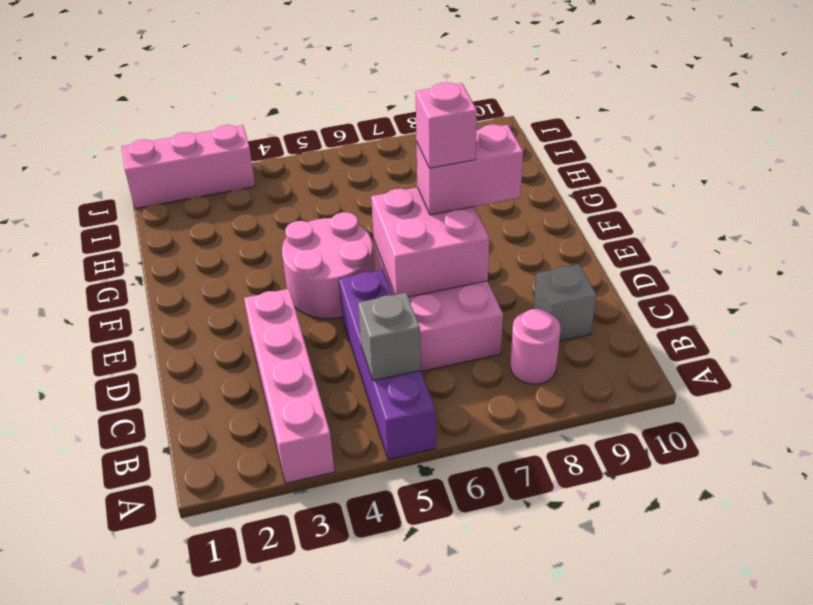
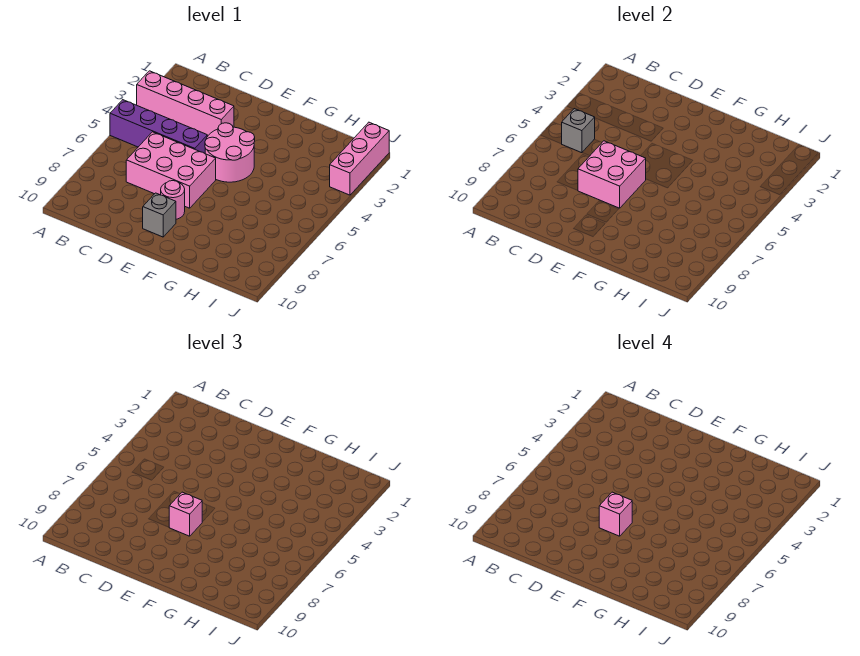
pink 1x1 round brick [510,309,561,384] -> pink 1x1 round brick moved to [161,181,185,219]
grey 1x1 brick [533,264,596,341] -> grey 1x1 brick moved to [143,193,176,237]
pink 1x2 brick [417,125,523,215] -> pink 1x1 brick [169,492,202,536]

